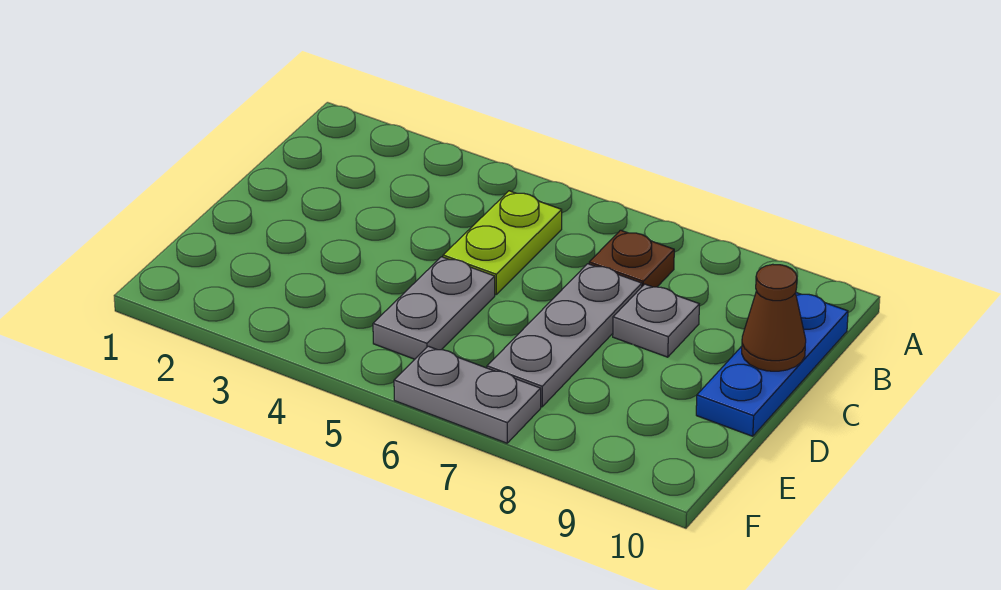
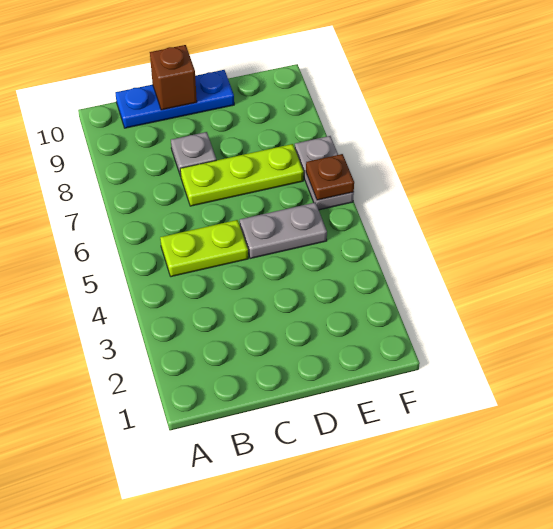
brown 1x1 plate [589,230,674,287] -> brown 1x1 plate moved to [306,154,354,200]
grey 1x3 plate [487,264,642,407] -> lime 1x3 plate [180,144,304,206]
brown 1x1 cone [742,264,806,371] -> brown 1x1 brick [150,45,197,110]

